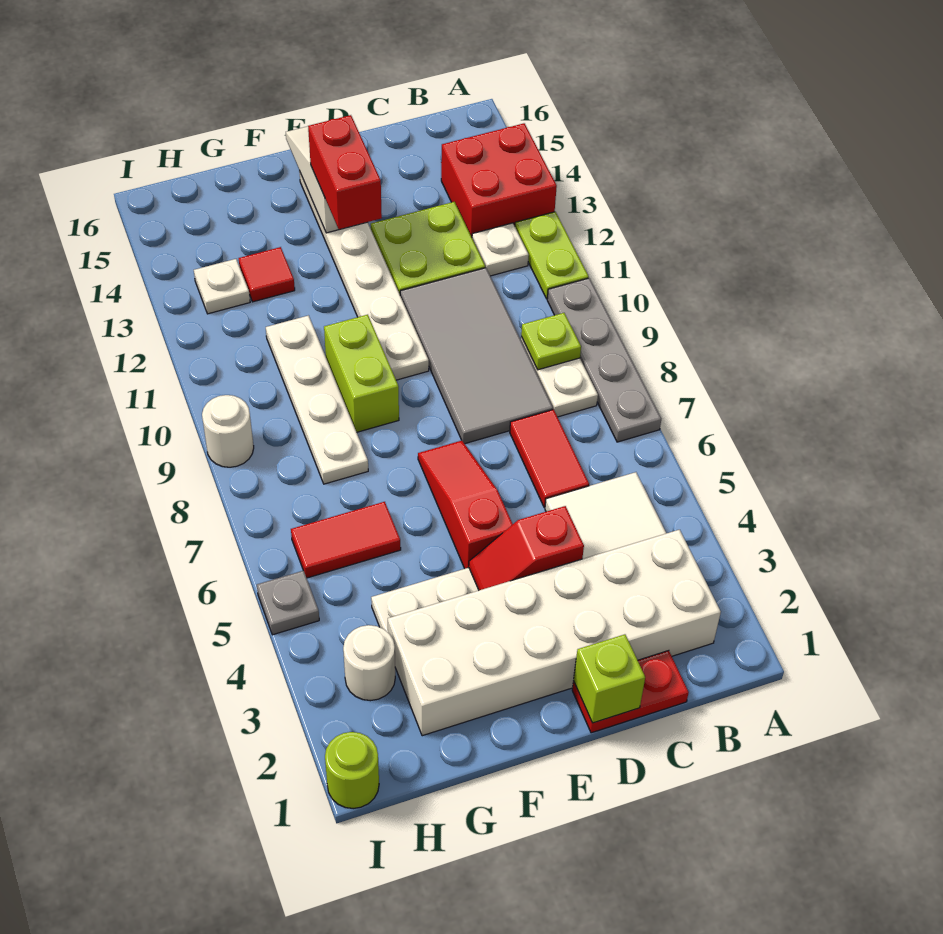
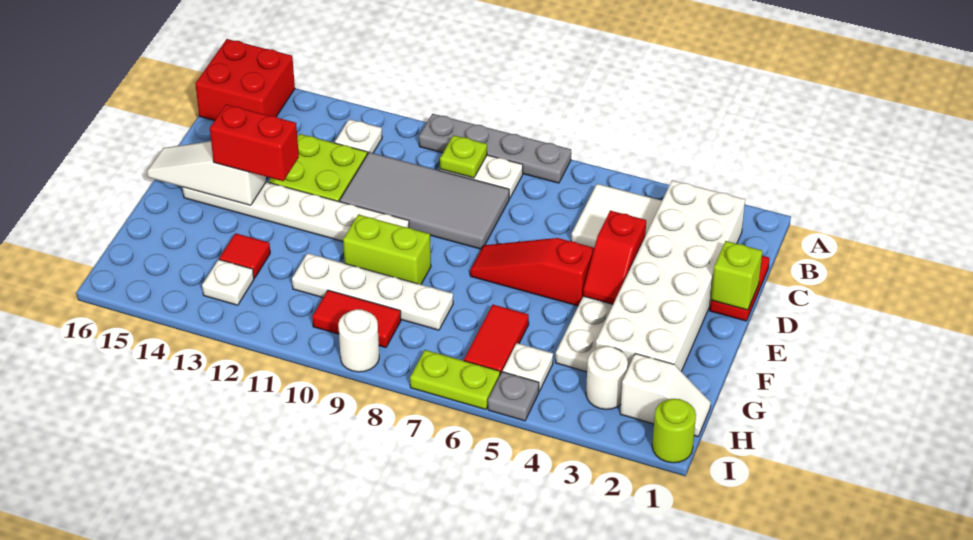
lime 1x2 plate [515,212,589,299] -> lime 1x2 plate moved to [410,350,500,410]
red 2x2 brick [441,123,557,237] -> red 2x2 brick moved to [195,39,295,121]
red 1x2 tile [510,410,589,507] -> red 1x2 tile moved to [312,290,401,348]
none -> white 1x2 slope [620,354,711,437]
none -> white 1x1 plate [503,343,553,391]

